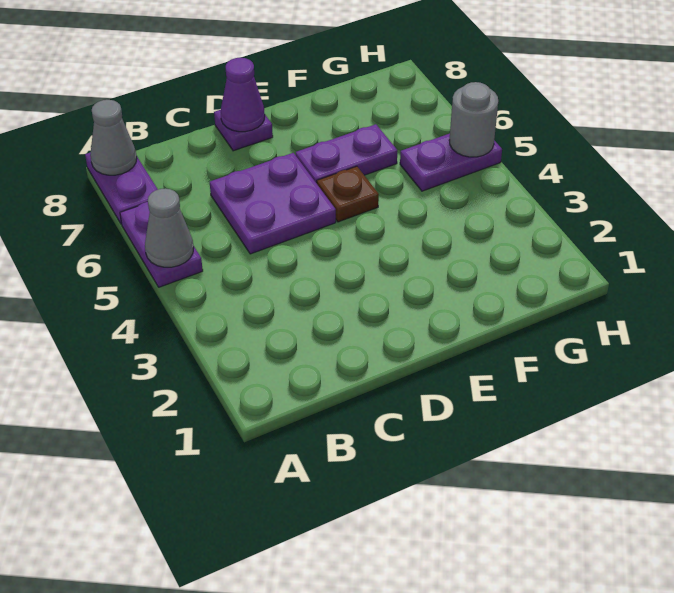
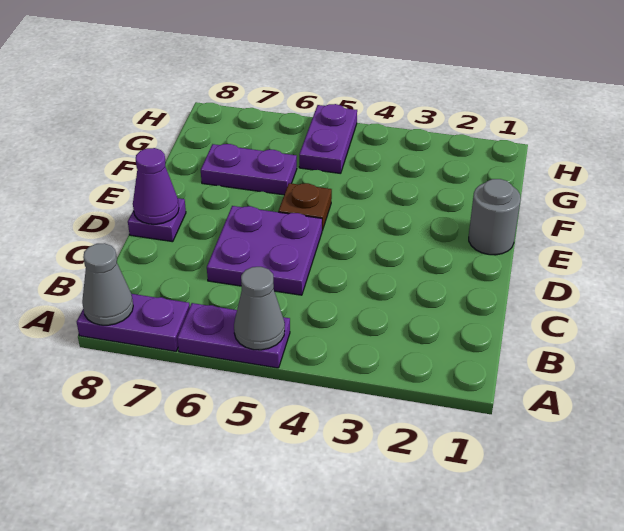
purple 1x2 plate [296,124,397,183] -> purple 1x2 plate turned to [201,144,297,195]
grey 1x1 round brick [449,82,498,157] -> grey 1x1 round brick moved to [469,179,521,255]

